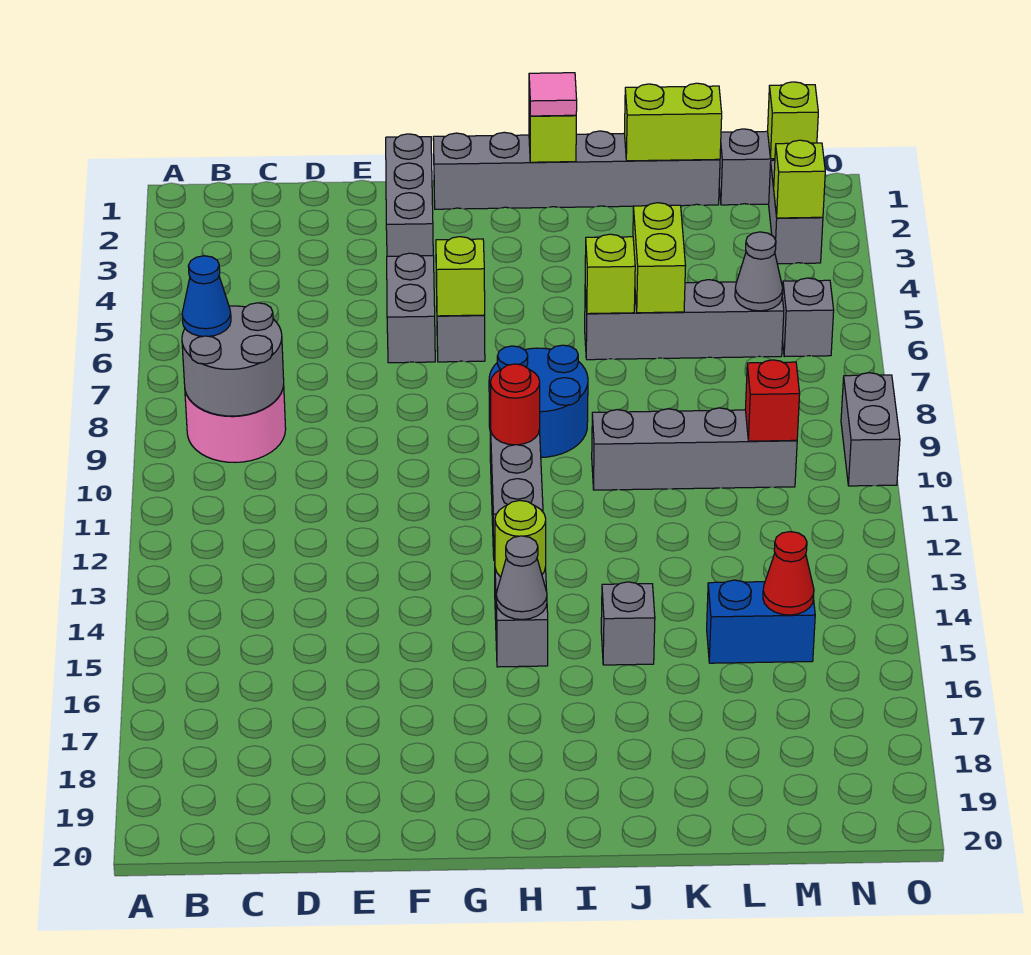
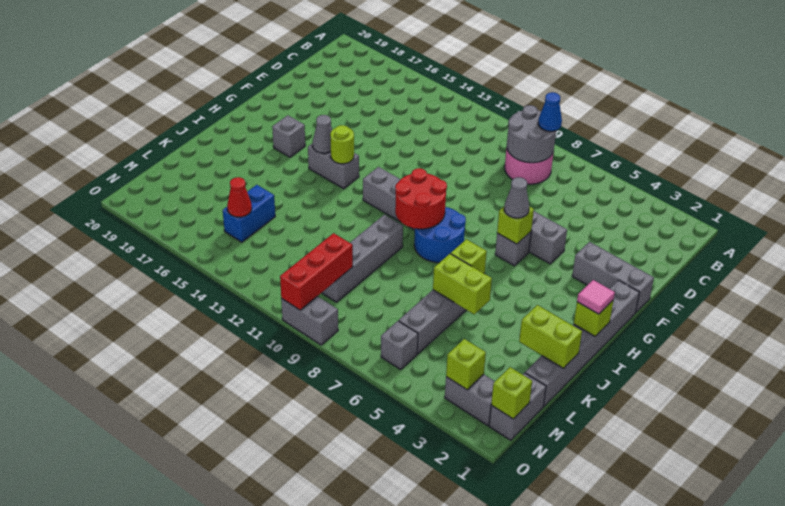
red 1x1 round brick [490,364,540,445] -> red 2x2 round brick [395,168,447,229]
grey 1x1 brick [601,582,655,665] -> grey 1x1 brick moved to [272,115,305,157]
lime 1x2 brick [624,83,722,161] -> lime 1x2 brick turned to [519,305,582,369]
grey 1x1 cone [735,232,783,311] -> grey 1x1 cone moved to [504,177,529,218]
red 1x1 brick [745,360,800,441] -> red 1x3 brick [280,233,353,310]

